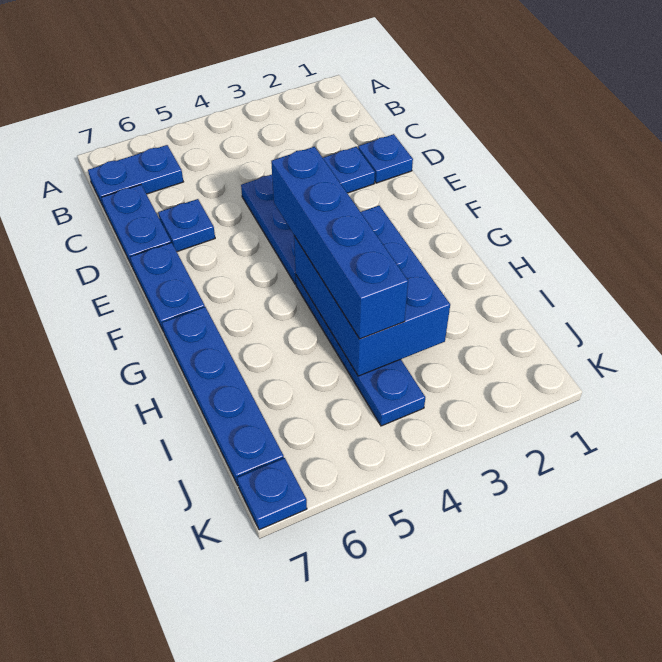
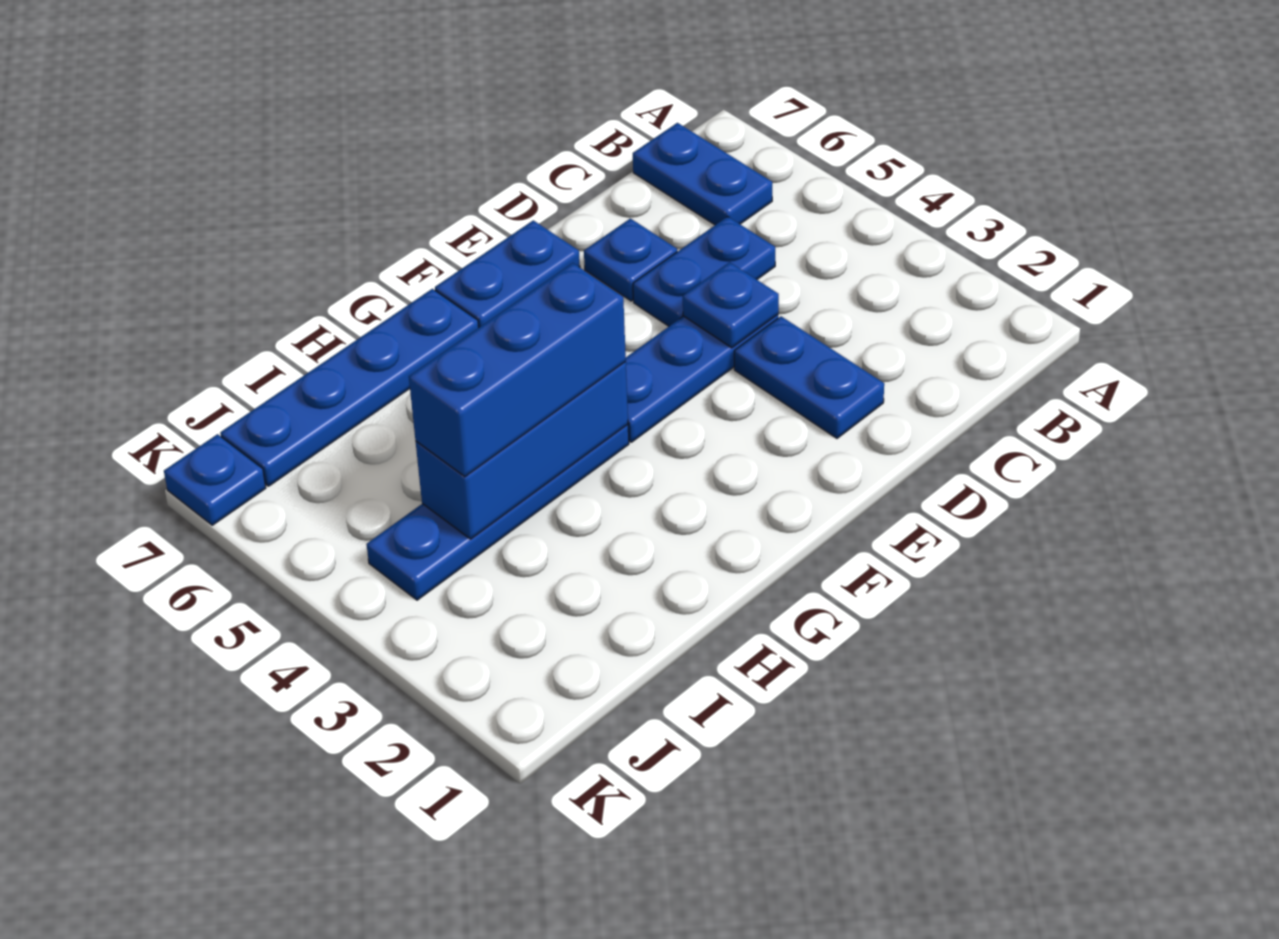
blue 1x2 plate [101,185,171,265] -> blue 1x2 plate moved to [633,216,775,326]
blue 1x1 plate [358,134,413,183] -> blue 1x1 plate moved to [683,262,779,348]
blue 1x4 brick [271,147,408,339] -> blue 1x3 brick [409,263,626,477]
blue 2x3 brick [294,205,450,376] -> blue 1x3 brick [416,362,628,539]

